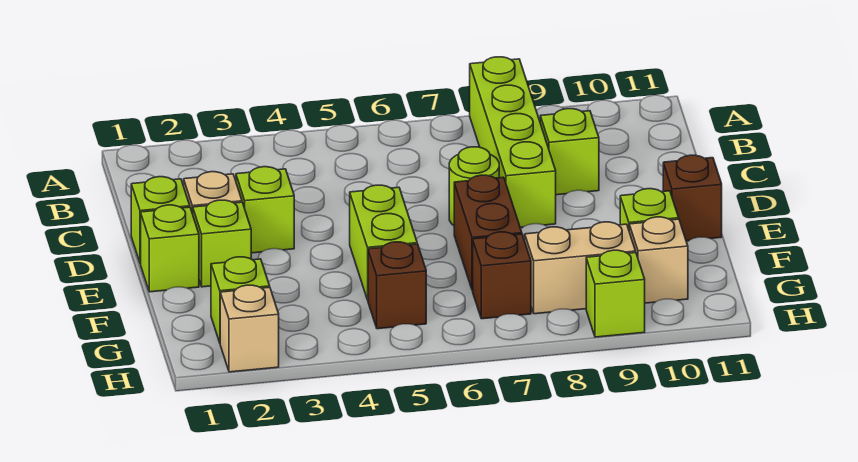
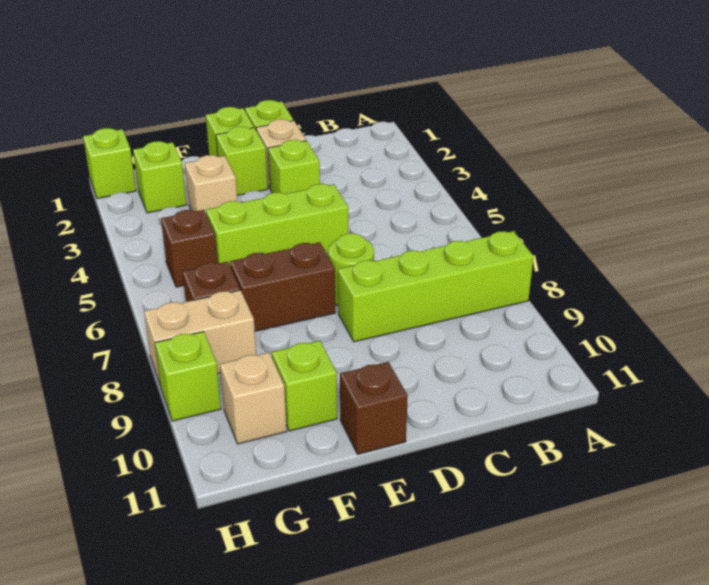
lime 1x1 brick [540,109,599,195] -> lime 1x1 brick moved to [83,128,136,198]
lime 1x2 brick [350,185,417,300] -> lime 1x3 brick [206,184,348,266]
tan 1x2 brick [525,222,636,314] -> tan 1x2 brick turned to [144,290,256,386]
tan 1x1 brick [220,285,279,372] -> tan 1x1 brick moved to [185,155,237,215]

